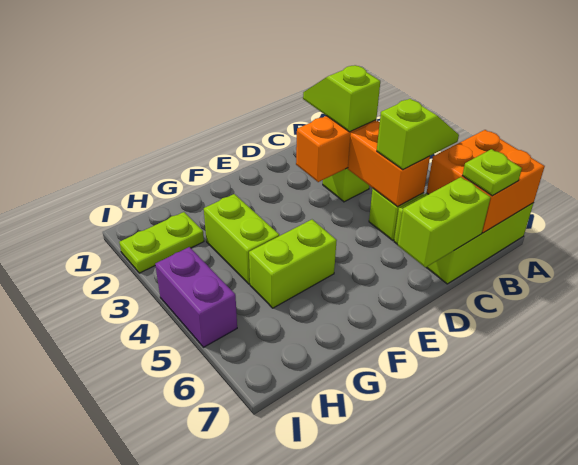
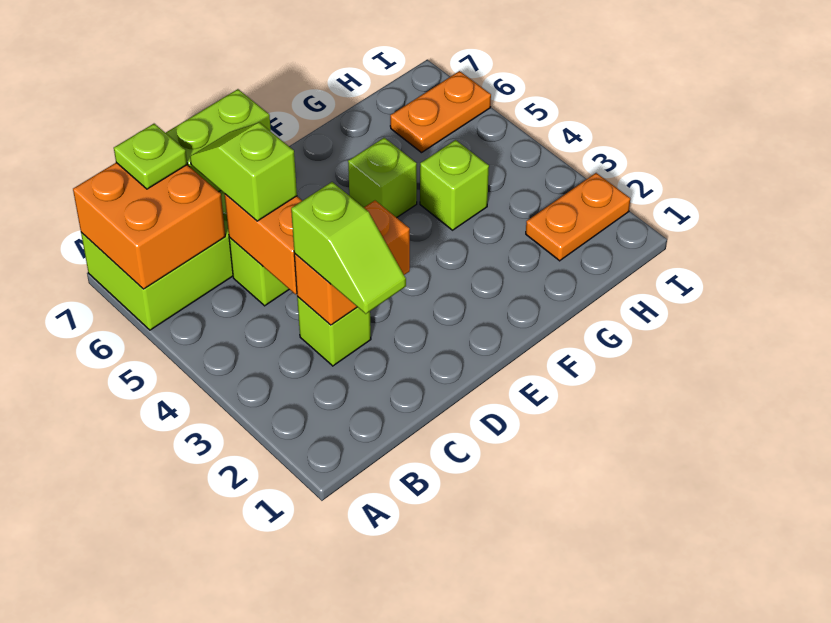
lime 1x2 slope [377,99,459,170] -> lime 1x2 slope turned to [190,123,297,221]
lime 1x2 brick [249,220,337,308] -> lime 1x1 brick [348,138,417,218]
lime 1x2 brick [204,194,279,284] -> lime 1x1 brick [420,140,489,230]
lime 1x2 plate [119,212,204,273] -> orange 1x2 plate [526,173,630,261]
none -> orange 1x2 plate [390,71,491,153]
purple 1x2 brick [155,247,237,347] -> none

